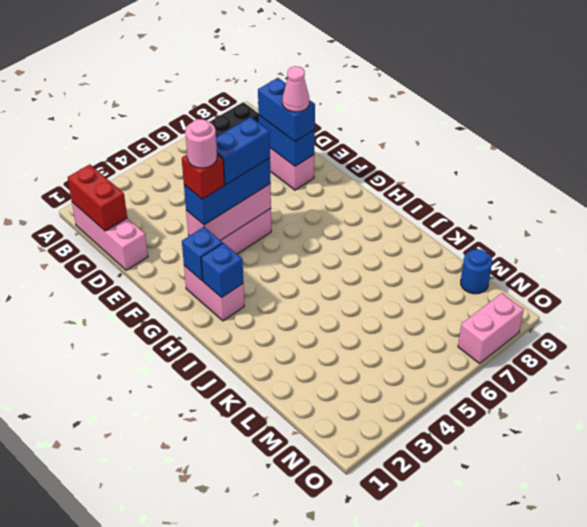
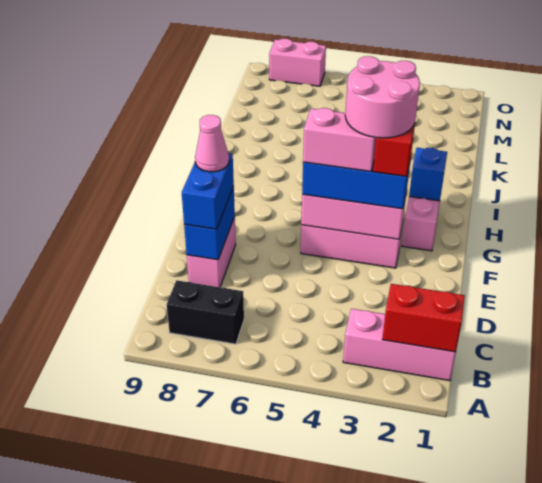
pink 1x3 brick [72,202,148,270] -> pink 1x3 brick turned to [343,309,456,381]
red 1x2 brick [68,164,127,231] -> red 1x2 brick turned to [382,284,465,352]
pink 1x1 round brick [185,119,217,168] -> pink 2x2 round brick [345,56,420,138]
blue 1x2 brick [216,117,270,185] -> pink 1x2 brick [303,108,376,172]
blue 1x1 brick [182,227,223,280] -> none
blue 1x1 round brick [461,249,492,294] -> none

